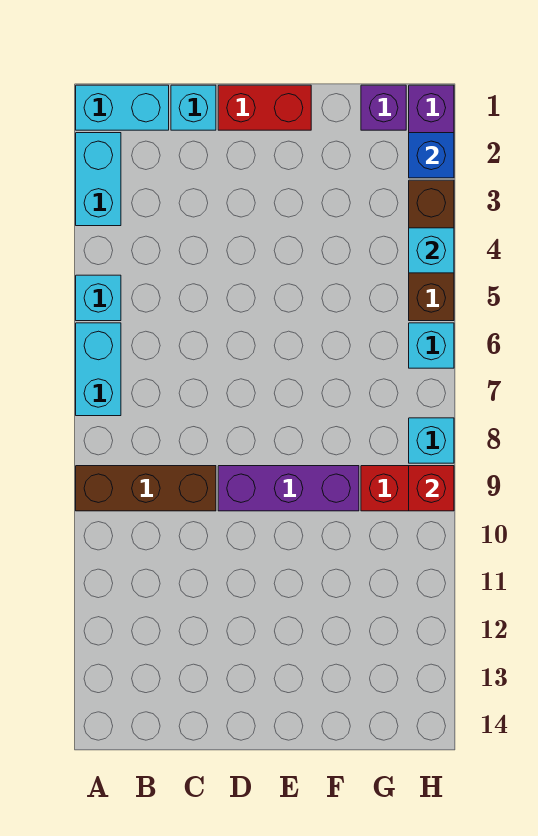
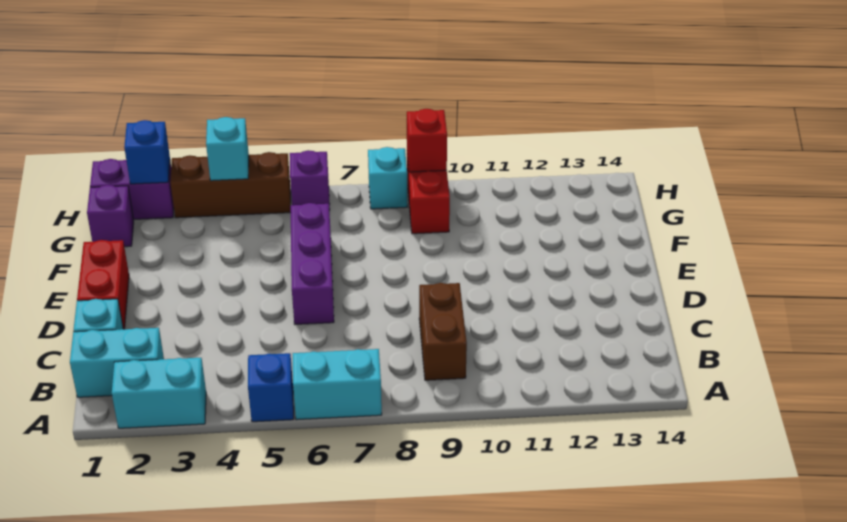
cyan 1x2 brick [76,85,169,130] -> cyan 1x2 brick turned to [70,328,164,397]
cyan 1x1 brick [76,275,121,321] -> blue 1x1 brick [248,353,294,422]
brown 1x3 brick [76,466,216,511] -> brown 1x2 brick [419,283,467,380]
purple 1x3 brick [218,466,359,511] -> purple 1x3 brick moved to [291,203,334,324]
cyan 1x1 brick [409,323,454,368] -> purple 1x1 brick [290,150,330,211]

